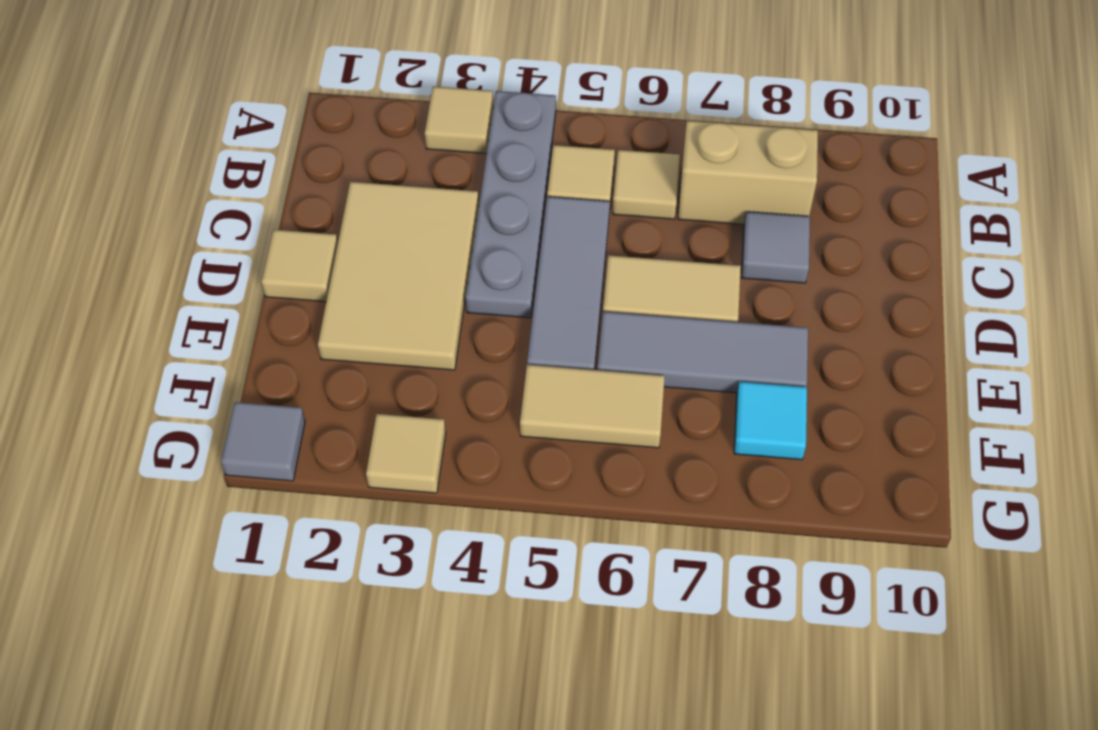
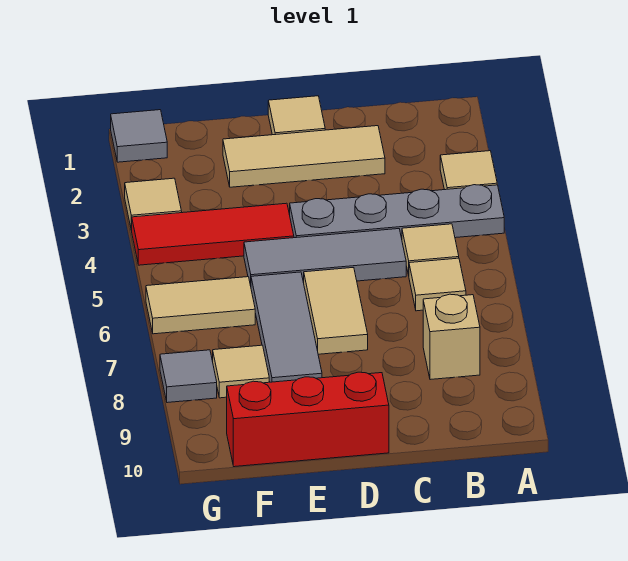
tan 1x2 brick [678,121,818,224] -> tan 1x1 brick [423,294,480,380]
tan 2x3 tile [318,182,479,370] -> tan 1x3 tile [223,126,385,187]
grey 1x1 tile [742,212,810,283] -> grey 1x1 tile moved to [160,350,217,403]
none -> red 1x3 brick [227,372,389,467]
none -> red 1x3 tile [132,203,294,265]
tan 1x2 tile [520,365,665,448] -> tan 1x2 tile turned to [146,277,255,334]
cyan 1x1 tile [734,382,807,460] -> tan 1x1 tile [213,345,269,398]

